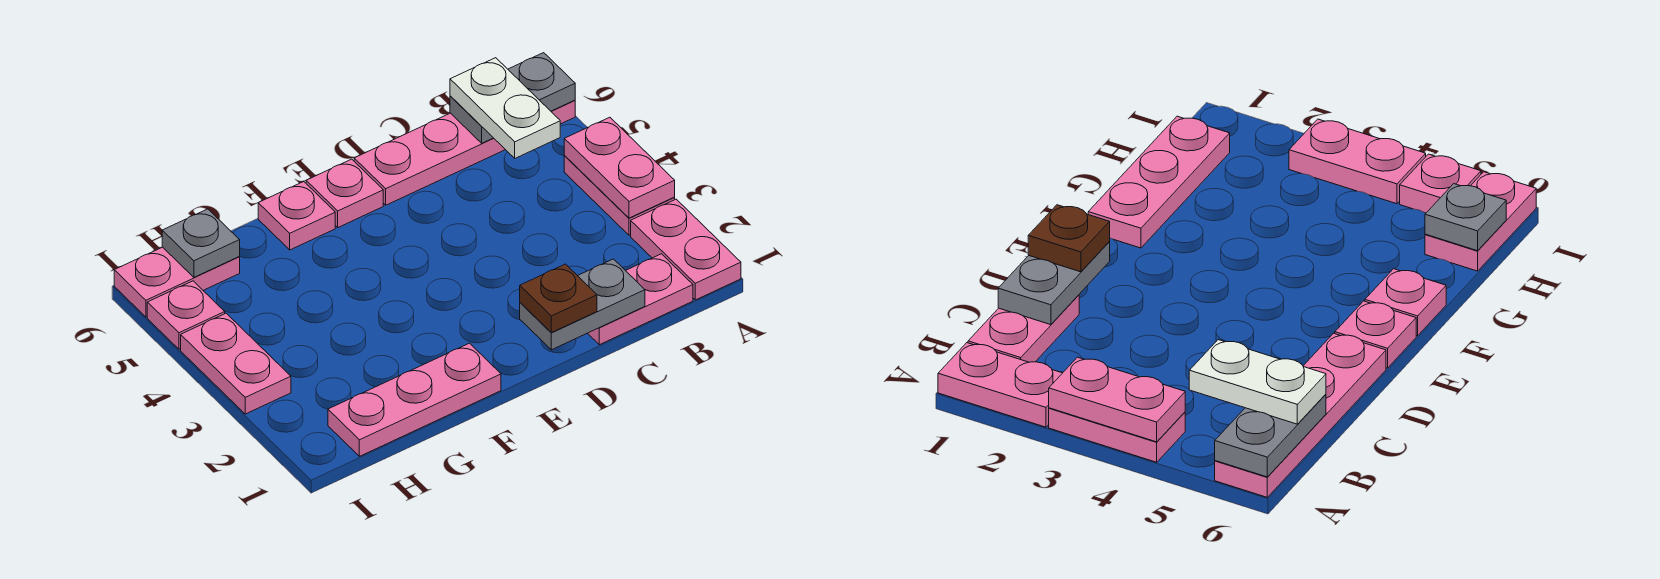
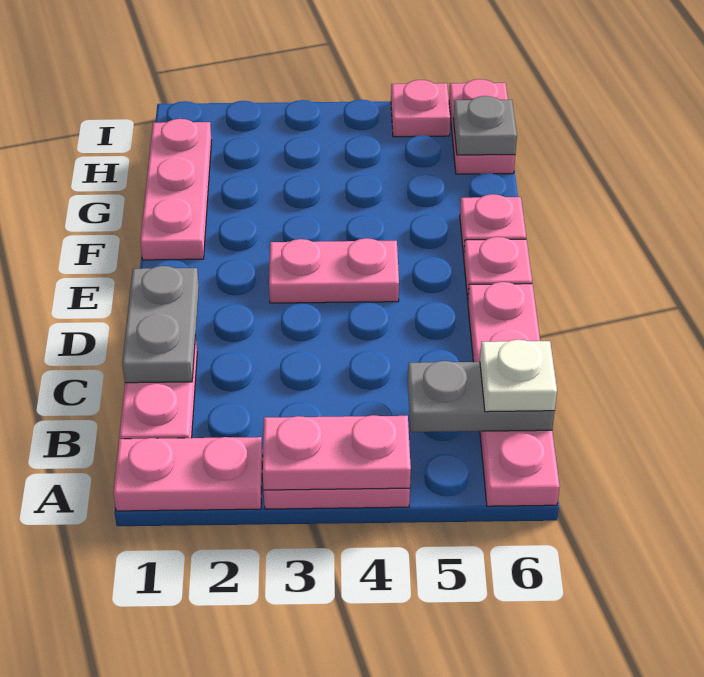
grey 1x2 plate [450,53,575,143] -> grey 1x2 plate turned to [408,361,555,432]
white 1x2 plate [450,58,560,158] -> white 1x1 plate [480,340,557,412]
brown 1x1 plate [520,264,597,333] -> none
pink 1x2 plate [181,313,291,414] -> pink 1x2 plate moved to [269,238,399,303]

